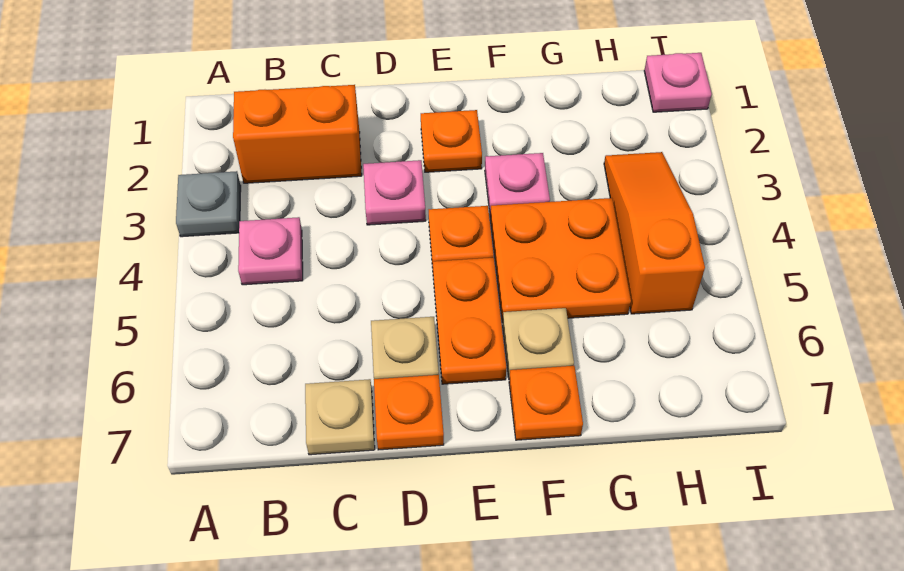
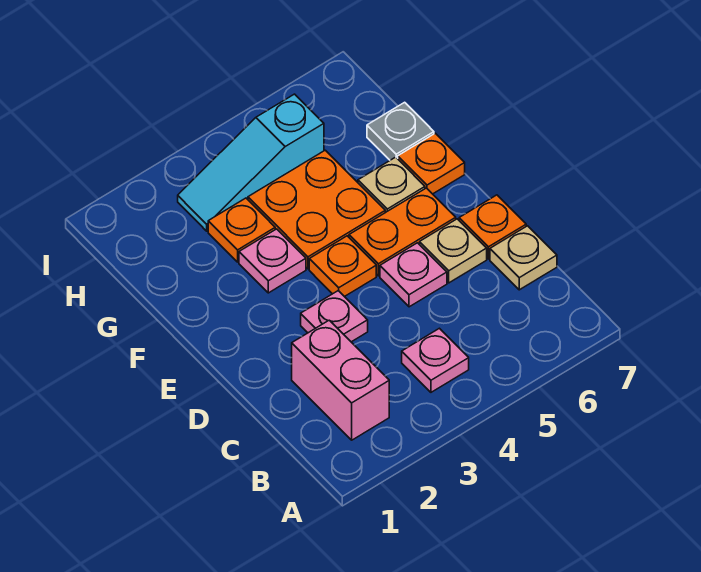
grey 1x1 plate [176,171,241,237] -> grey 1x1 plate moved to [367,102,434,160]
orange 1x2 brick [233,85,362,183] -> pink 1x2 brick [292,320,389,440]
orange 1x1 plate [421,110,482,172] -> orange 1x1 plate moved to [208,198,275,262]
orange 1x3 slope [604,152,705,314] -> cyan 1x3 slope [178,94,324,231]
pink 1x1 plate [644,53,712,112] -> pink 1x1 plate moved to [380,243,447,307]

